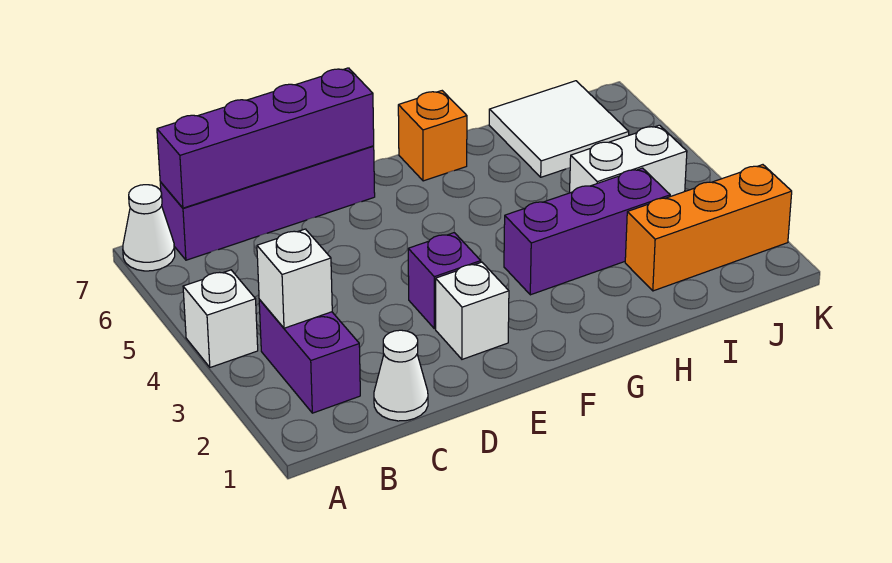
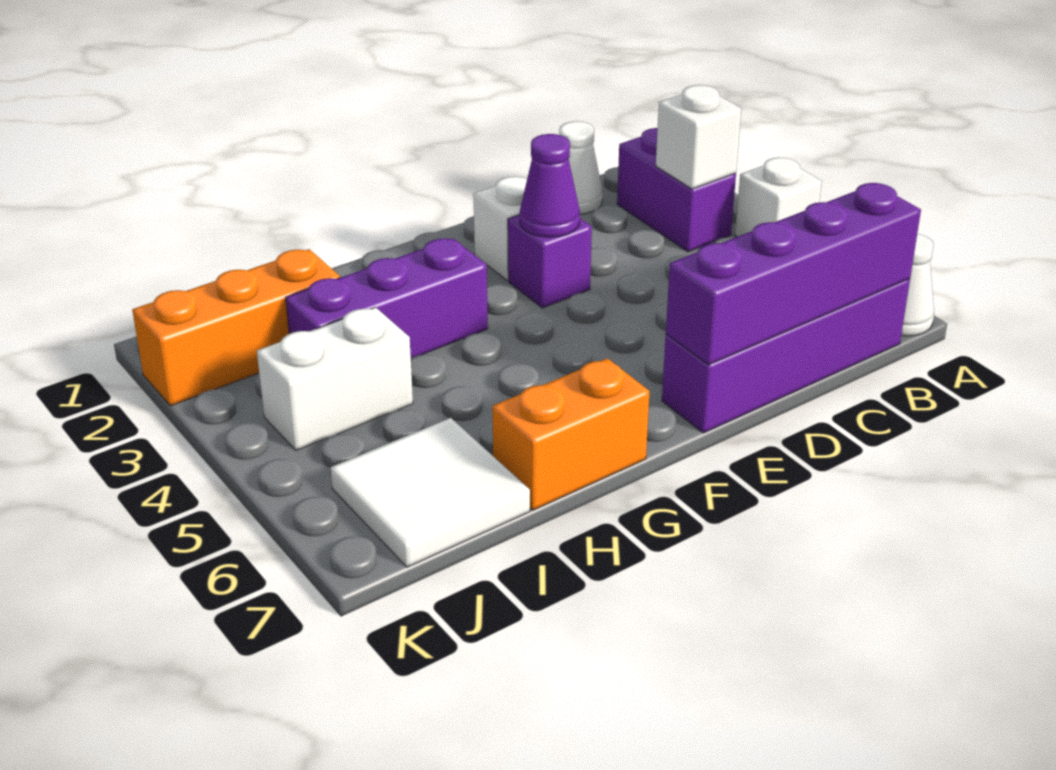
none -> purple 1x1 cone [520,134,580,237]
orange 1x1 brick [398,91,467,181] -> orange 1x2 brick [492,358,650,510]

